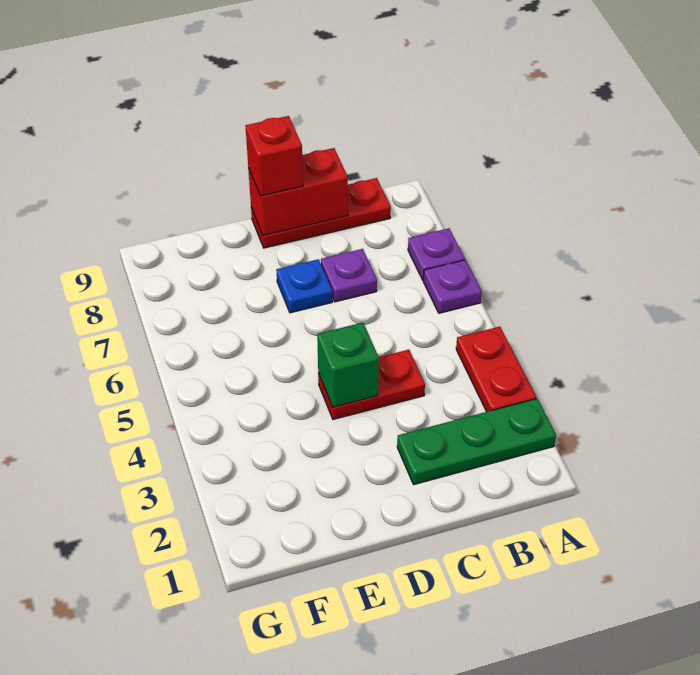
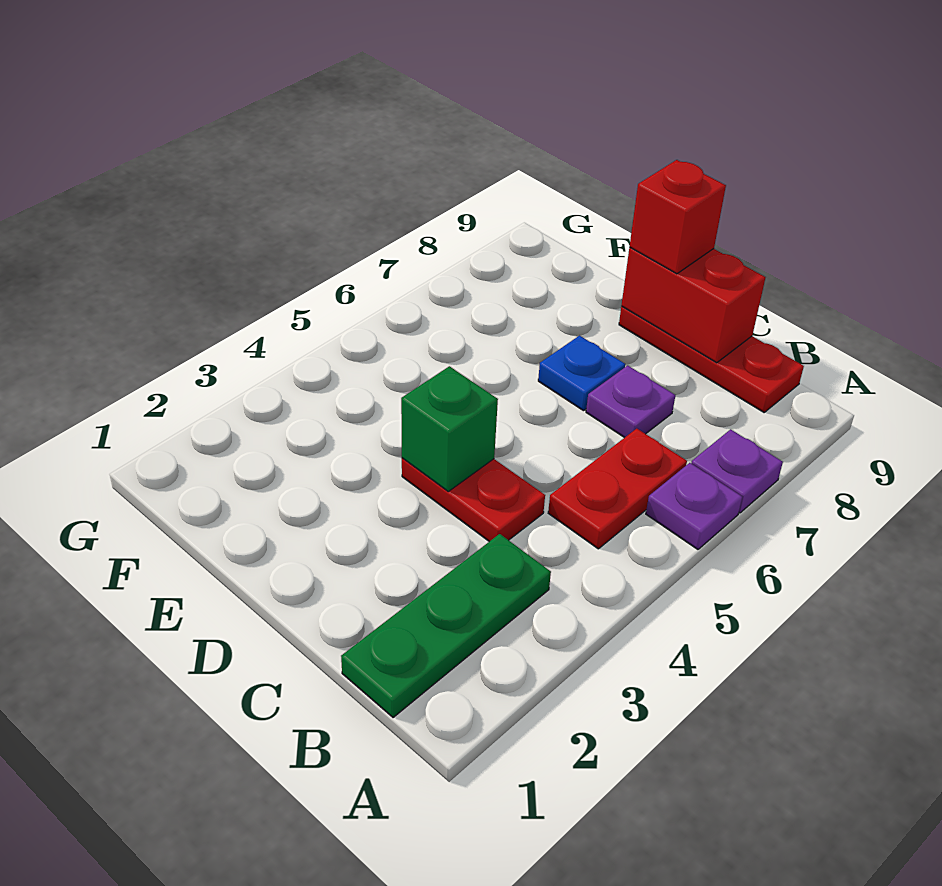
green 1x3 plate [397,399,556,485] -> green 1x3 plate turned to [341,534,551,718]
red 1x2 plate [456,327,536,412] -> red 1x2 plate moved to [548,429,687,549]

